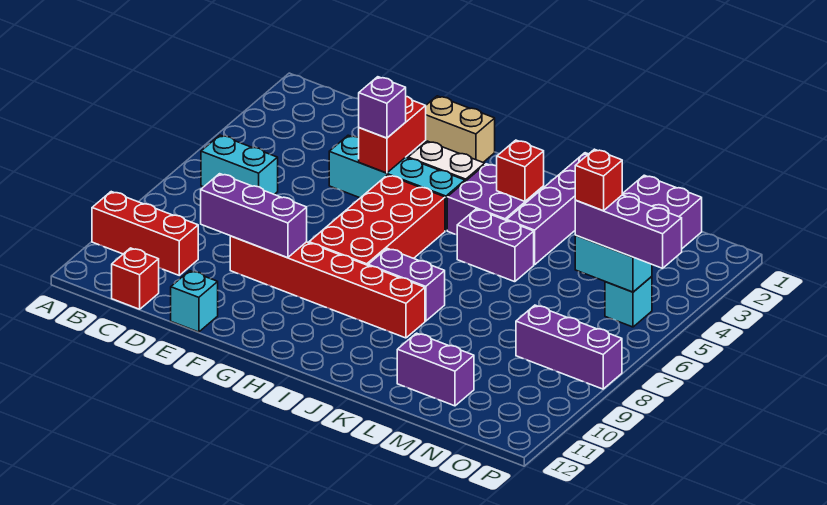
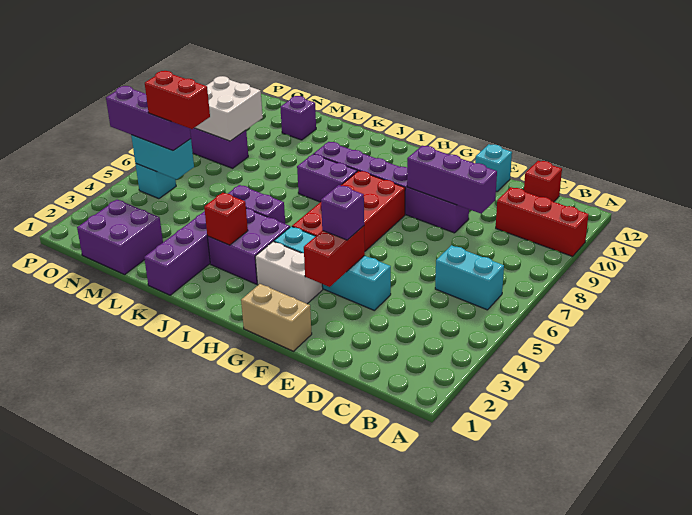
red 1x6 brick [230,236,425,338] -> purple 1x6 brick [314,142,469,233]
purple 1x2 brick [397,333,474,406] -> purple 1x1 brick [280,96,316,140]
red 1x1 brick [575,149,622,211] -> red 1x2 brick [145,71,210,129]
none -> white 2x2 brick [195,76,263,141]

